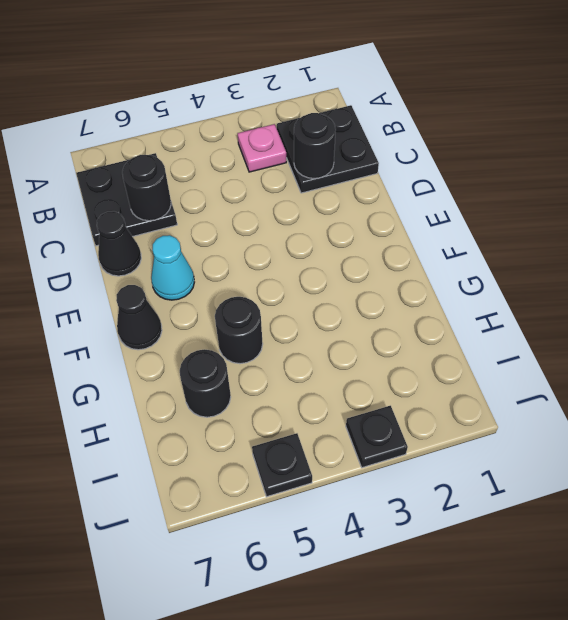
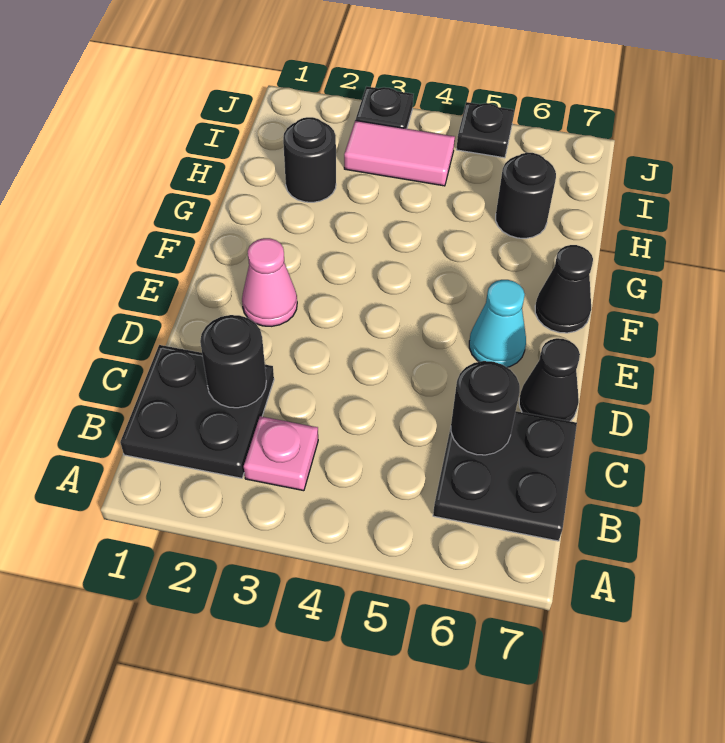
none -> pink 1x1 cone [242,238,297,326]
black 1x1 round brick [215,297,263,364] -> black 1x1 round brick moved to [283,117,336,202]
none -> pink 1x2 tile [344,120,455,186]

